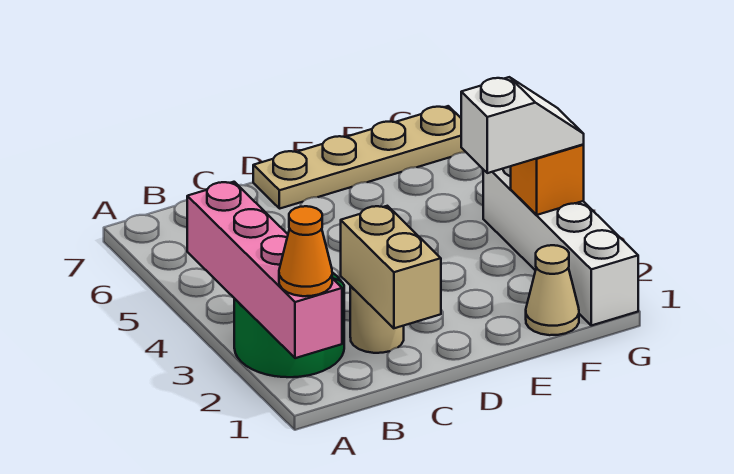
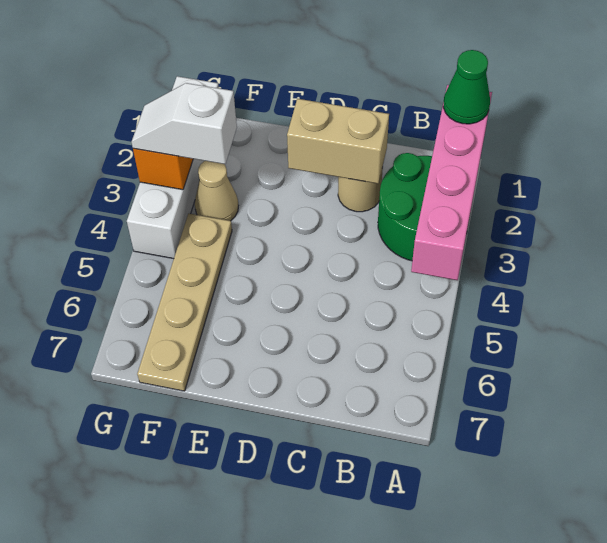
orange 1x1 cone [279,206,332,296] -> green 1x1 cone [443,50,490,124]
tan 1x2 brick [341,206,441,328] -> tan 1x2 brick turned to [287,99,389,184]
tan 1x4 plate [253,106,465,209] -> tan 1x4 plate turned to [137,214,232,391]
tan 1x1 cone [526,245,579,335] -> tan 1x1 cone moved to [195,161,238,221]

